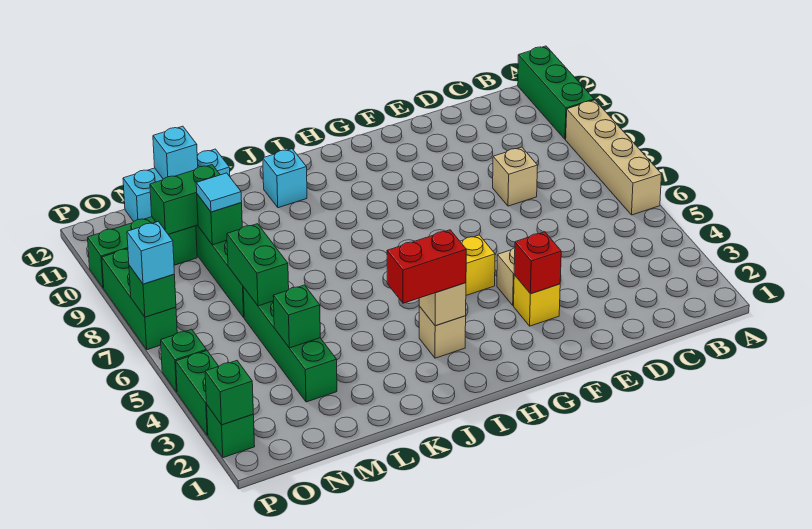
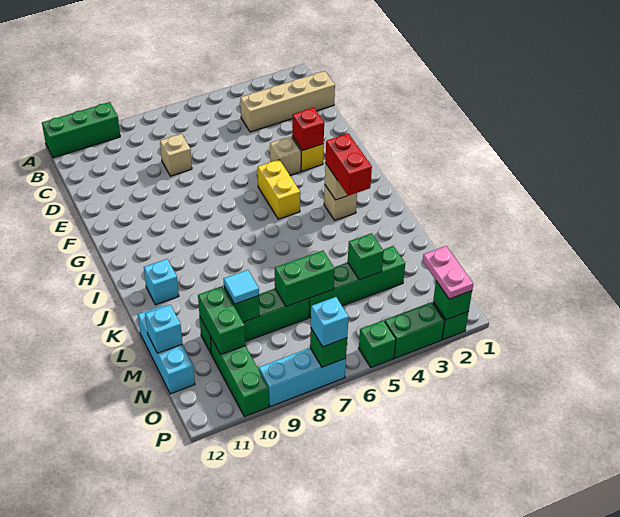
tan 1x4 brick [566,100,662,215] -> tan 1x4 brick moved to [240,71,335,132]
none -> pink 1x2 plate [423,246,473,299]
green 1x3 brick [102,249,177,350] -> cyan 1x3 brick [259,348,346,407]

